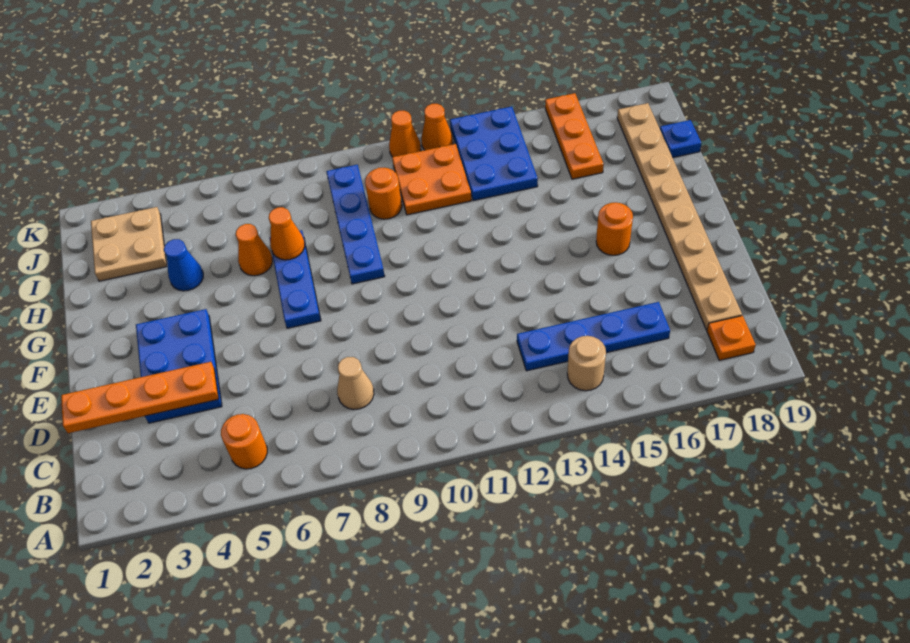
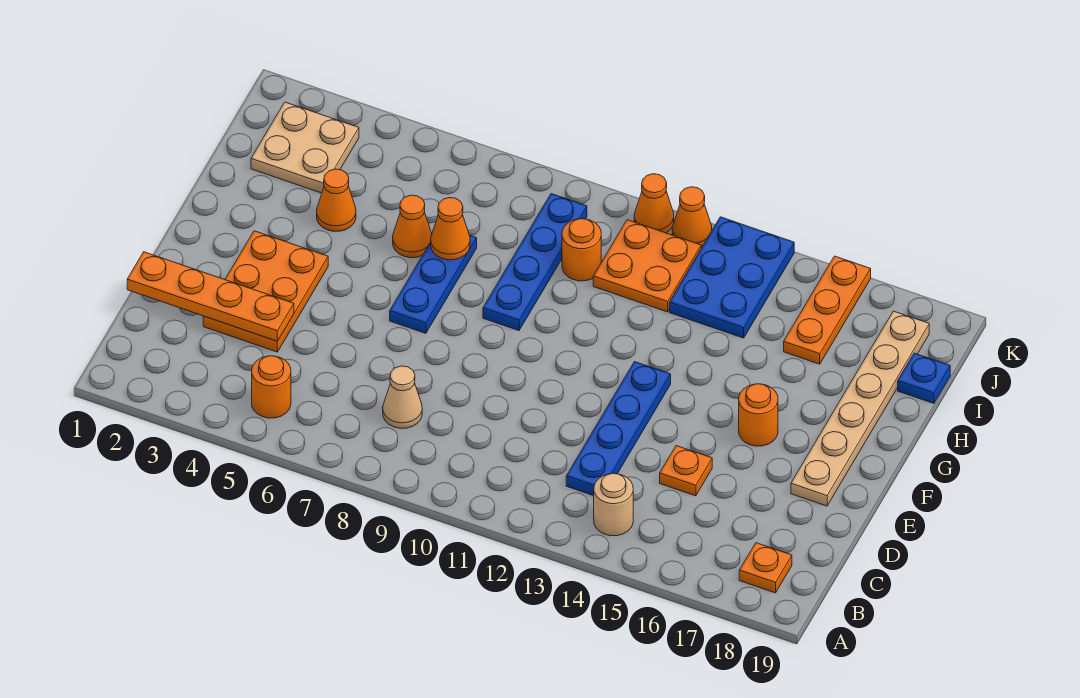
blue 1x4 plate [517,302,670,371] -> blue 1x4 plate turned to [566,362,671,496]
tan 1x8 plate [617,103,742,330] -> tan 1x6 plate [791,311,929,506]
blue 2x3 plate [136,309,222,423] -> orange 2x3 plate [203,231,328,352]
none -> orange 1x1 plate [660,446,712,496]
blue 1x1 cone [164,239,203,291] -> orange 1x1 cone [317,169,356,231]

